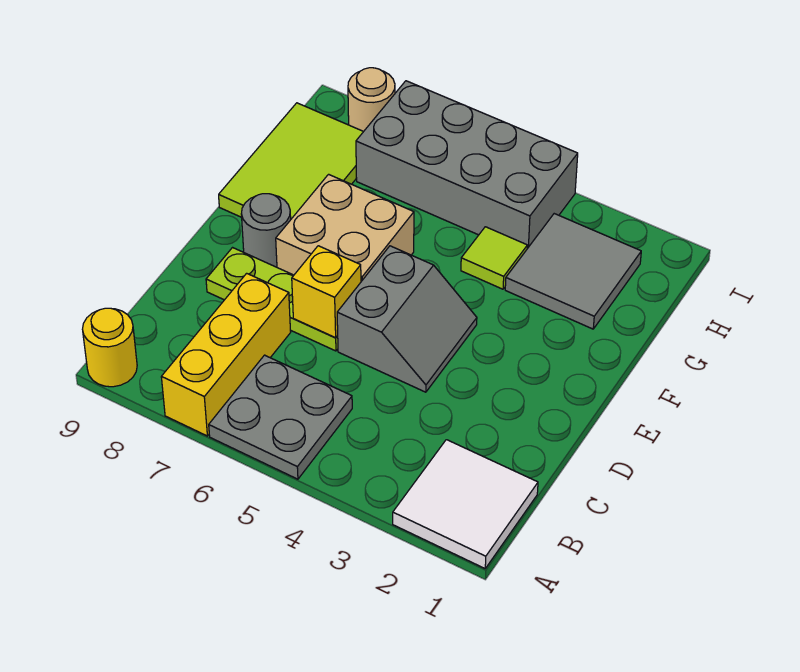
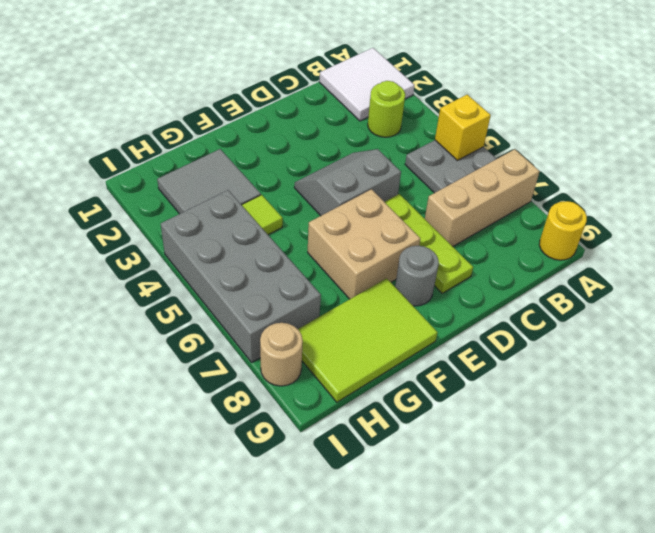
yellow 1x3 brick [161,273,291,436] -> tan 1x3 brick [425,149,540,246]
none -> lime 1x1 round brick [368,81,405,137]
yellow 1x1 brick [292,246,361,338] -> yellow 1x1 brick moved to [435,95,491,160]

